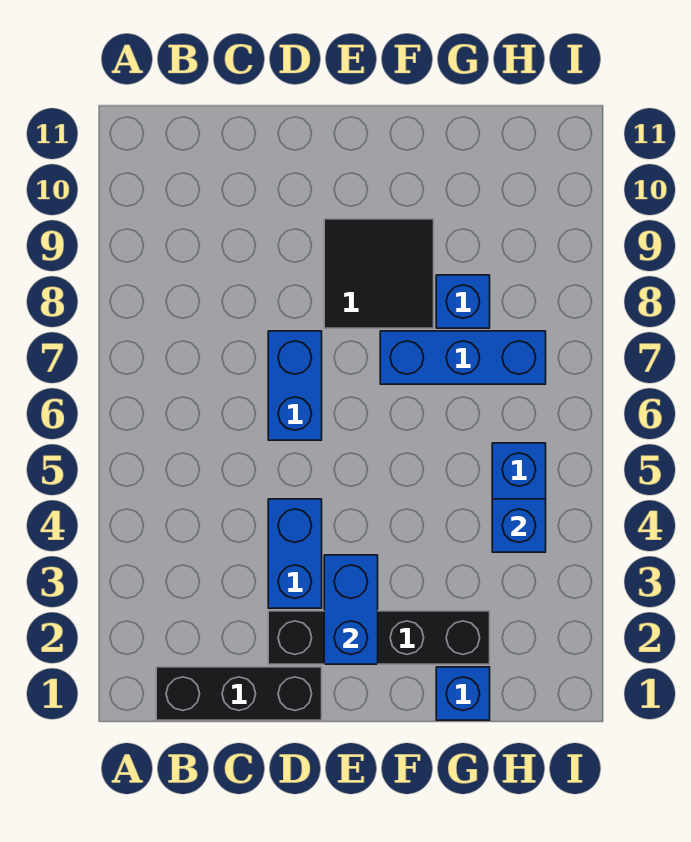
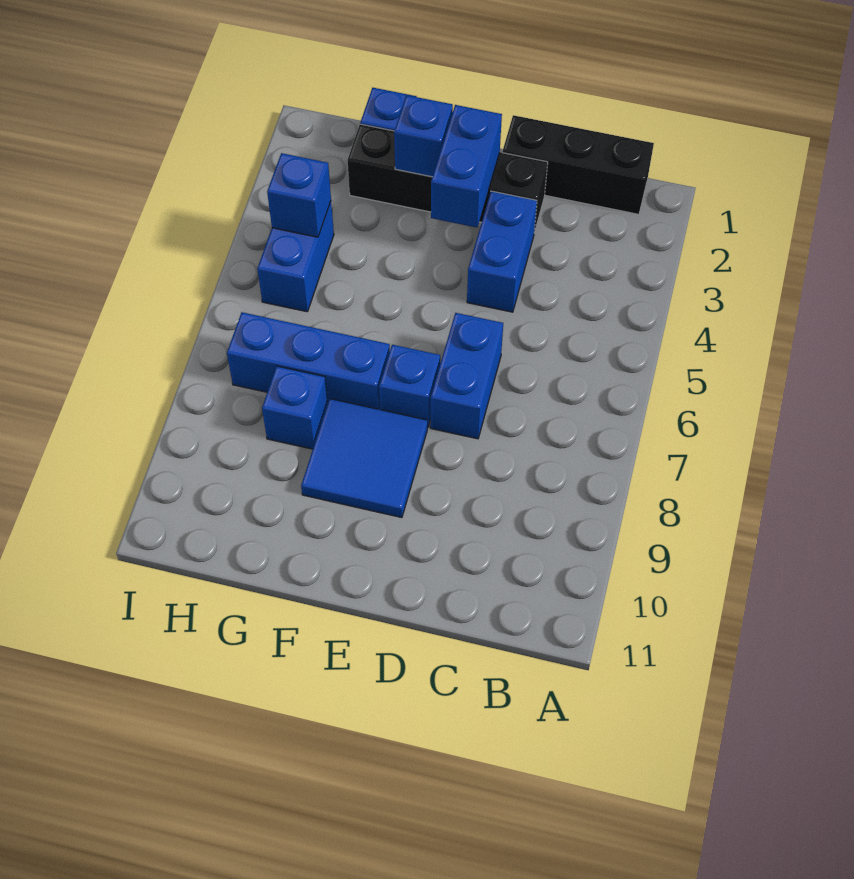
none -> blue 1x1 brick [379,345,440,428]
black 2x2 tile [324,219,434,328] -> blue 2x2 tile [301,399,427,518]
none -> blue 1x1 brick [394,95,453,177]

